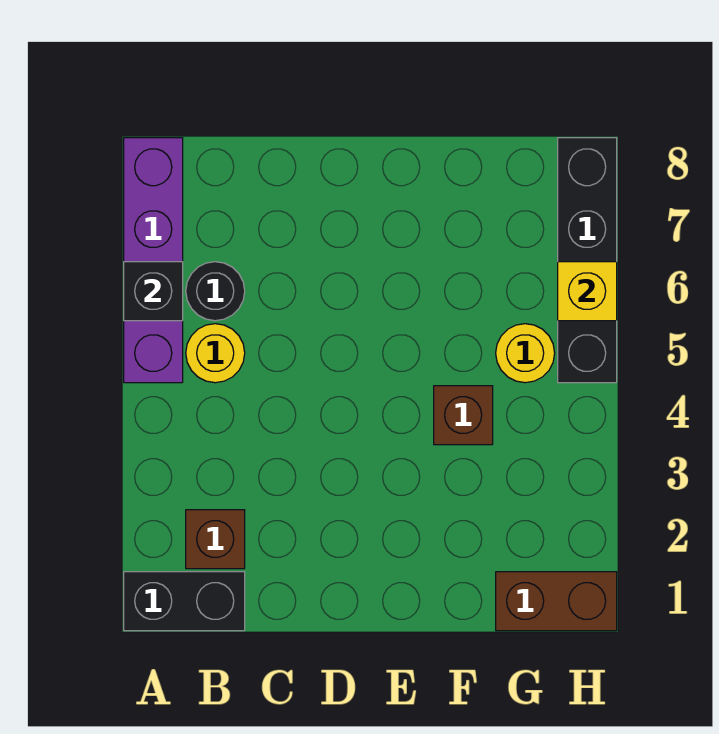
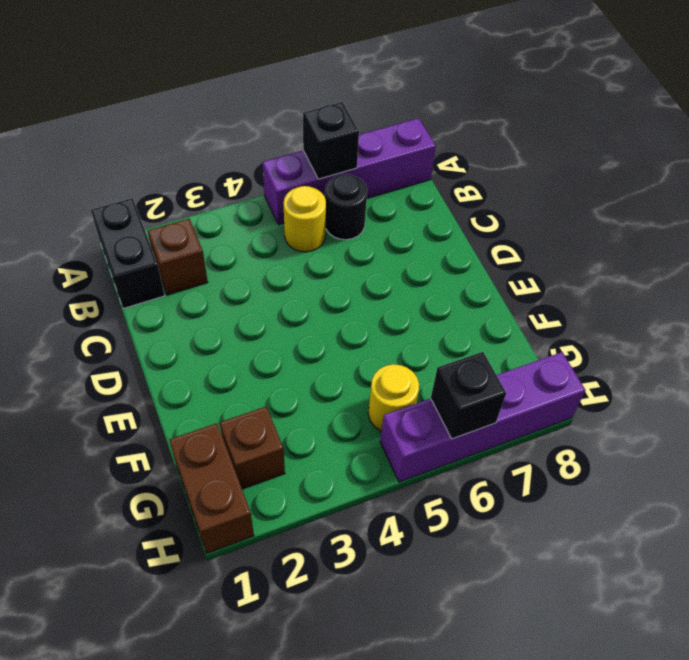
brown 1x1 brick [434,386,493,445] -> brown 1x1 brick moved to [220,407,285,489]
black 1x4 brick [558,138,617,383] -> purple 1x4 brick [380,352,585,482]
yellow 1x1 brick [558,262,617,321] -> black 1x1 brick [431,352,506,439]

